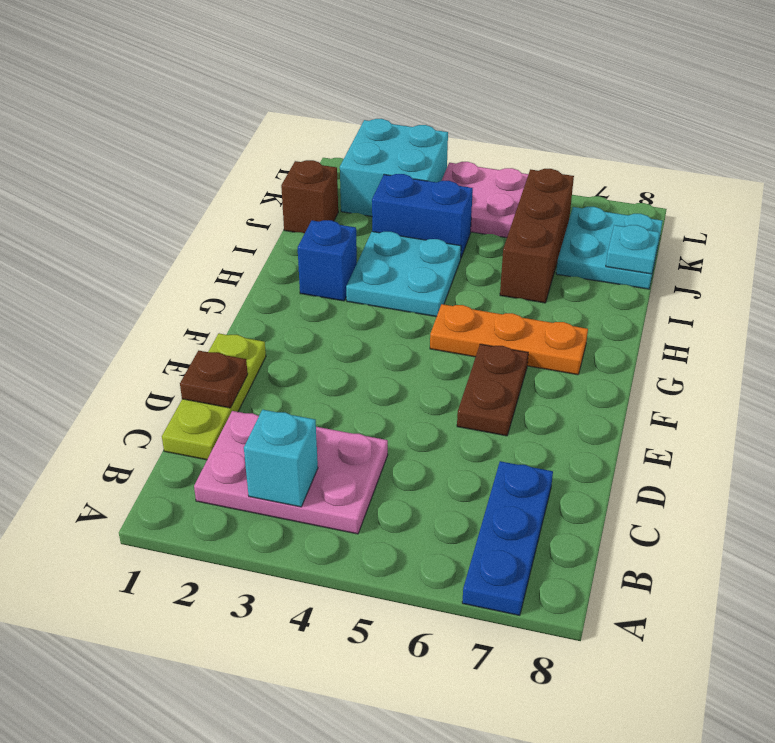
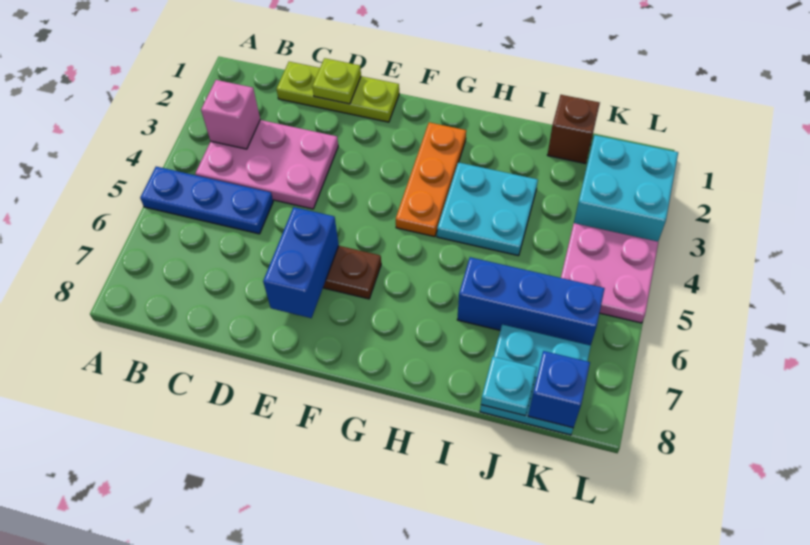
blue 1x3 plate [462,461,553,616] -> blue 1x3 plate moved to [140,167,273,234]
pink 2x3 plate [194,411,388,534] -> pink 2x3 plate turned to [195,120,338,209]
cyan 1x1 brick [244,410,318,507] -> pink 1x1 brick [201,80,260,149]
brown 1x1 plate [180,351,248,408] -> lime 1x1 plate [312,58,361,104]
orange 1x3 plate [430,304,588,375] -> orange 1x3 plate moved to [396,122,466,237]
blue 1x1 brick [298,220,357,301] -> blue 1x1 brick moved to [528,351,590,428]
brown 1x3 brick [500,169,574,303] -> blue 1x3 brick [457,257,605,345]
blue 1x2 brick [372,174,473,259] -> blue 1x2 brick moved to [263,207,339,318]

